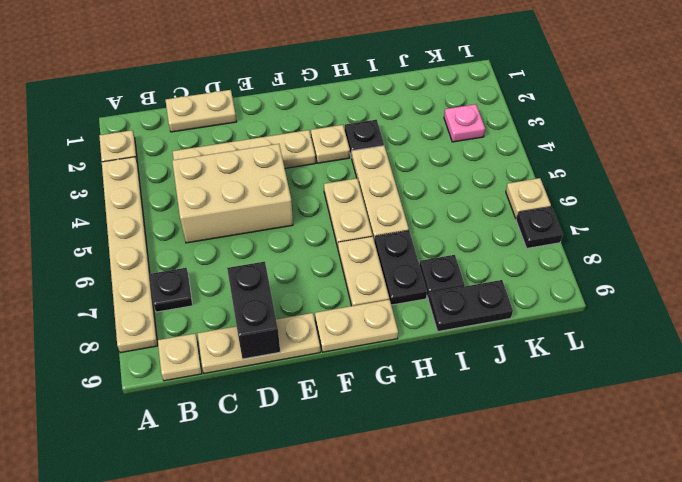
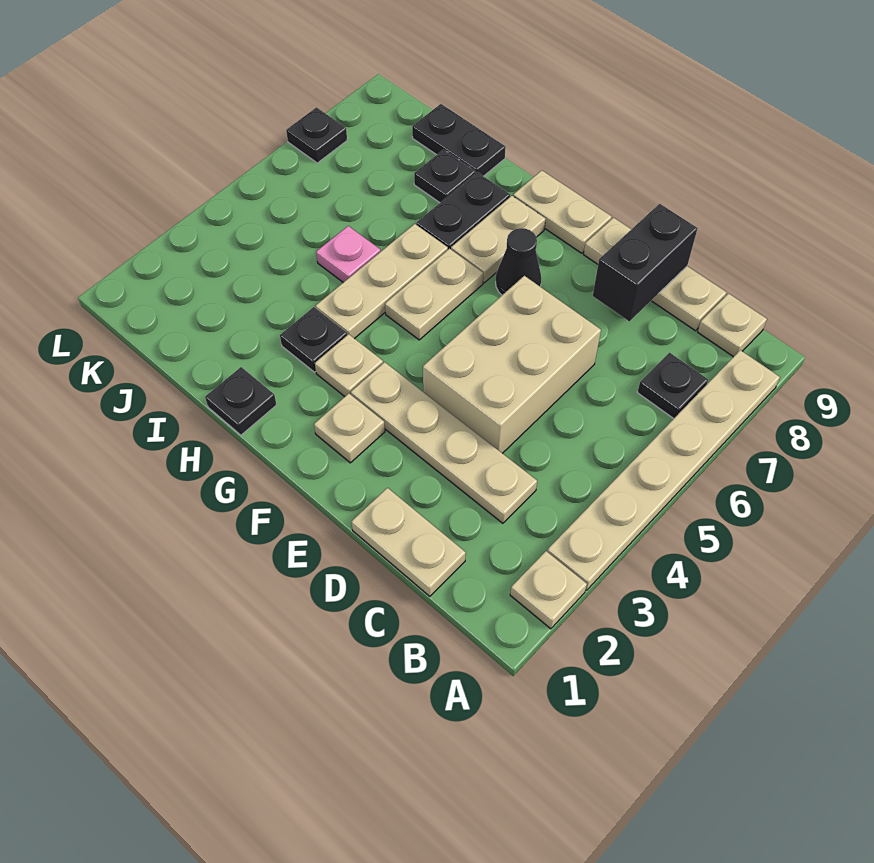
tan 2x3 brick [172,144,293,243] -> tan 2x3 brick turned to [423,276,601,453]
none -> black 1x1 cone [496,228,541,295]
none -> black 1x1 plate [205,367,277,435]
pink 1x1 plate [444,104,485,142] -> pink 1x1 plate moved to [316,226,381,282]
tan 1x1 plate [506,178,551,219] -> tan 1x1 plate moved to [314,394,385,463]

